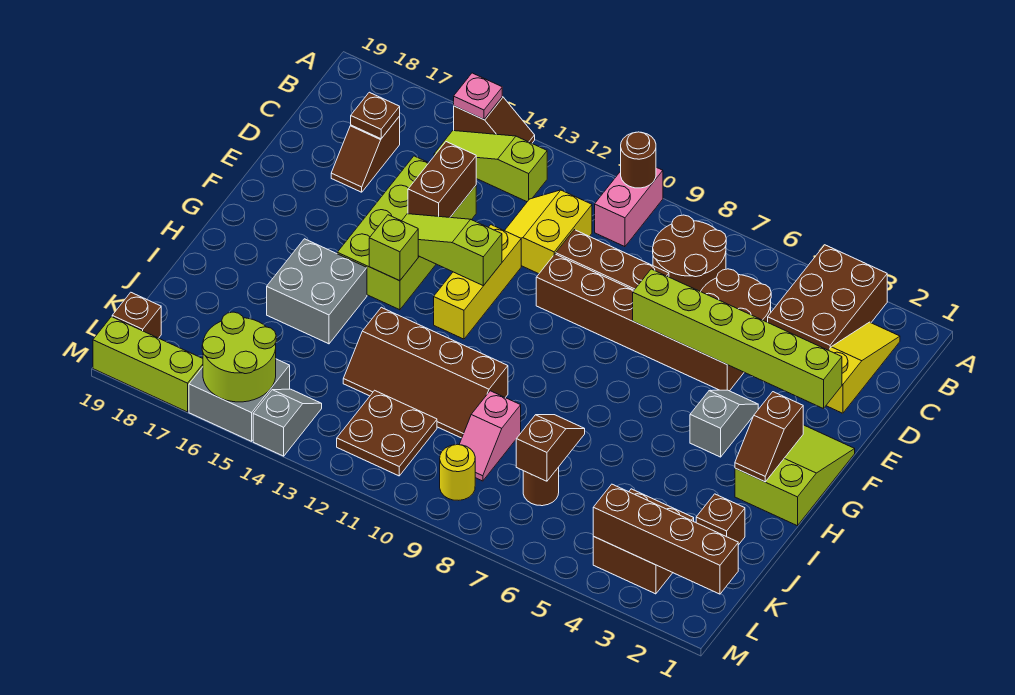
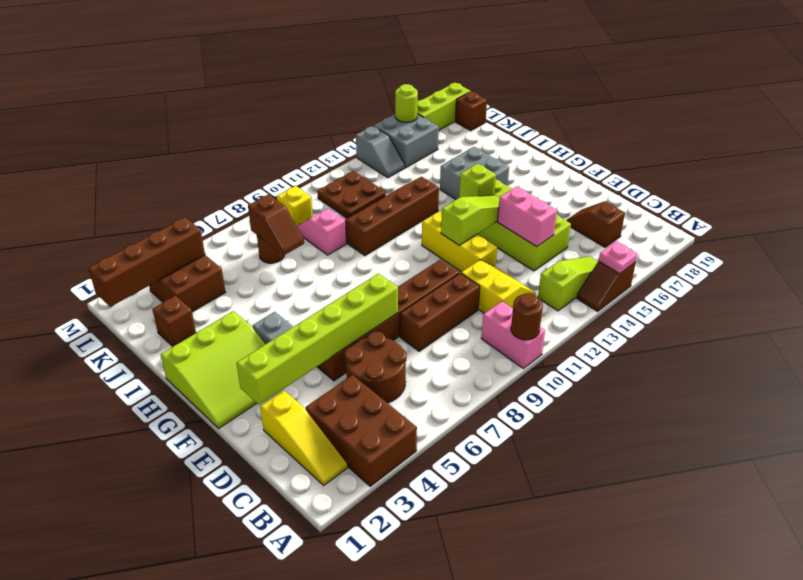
brown 2x2 round brick [653,215,726,292] -> none
brown 1x1 plate [351,92,400,139] -> none
brown 1x2 brick [408,142,476,217] -> pink 1x2 brick [497,187,557,247]
lime 2x3 slope [735,425,855,526] -> lime 3x3 slope [161,311,265,429]
brown 1x2 slope [735,392,803,482] -> none
yellow 1x1 round brick [440,444,475,500] -> yellow 1x1 brick [277,186,313,226]
lime 2x2 round brick [202,312,276,402] -> lime 1x1 round brick [395,84,418,122]

